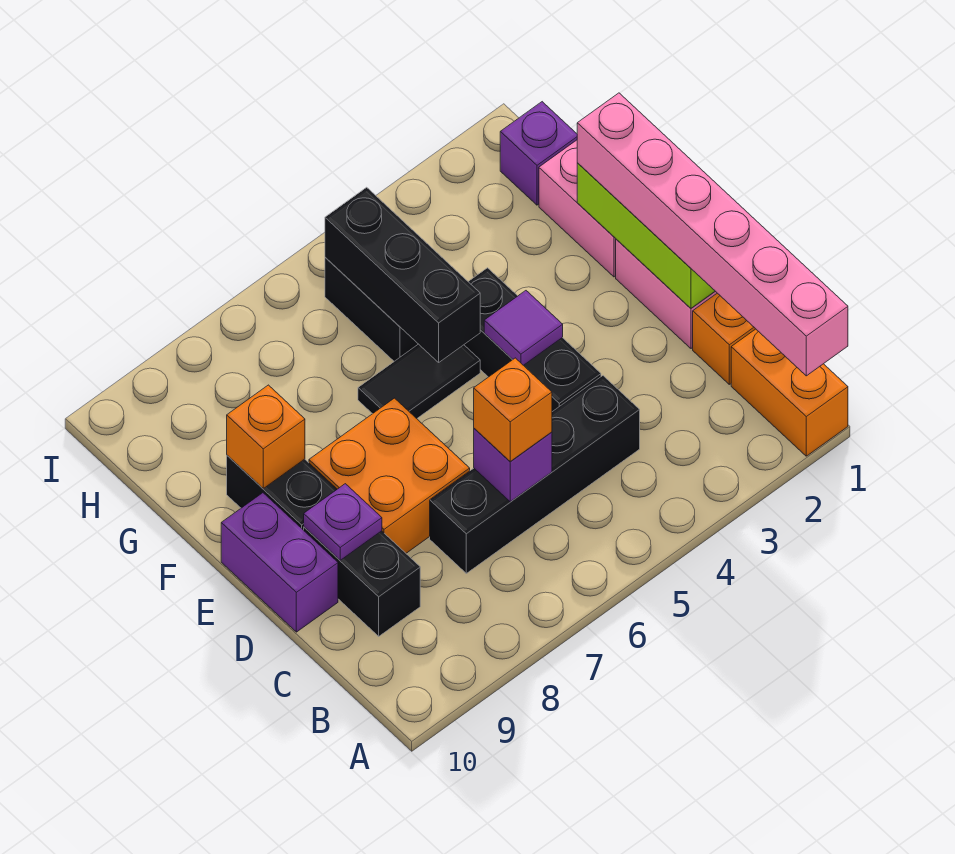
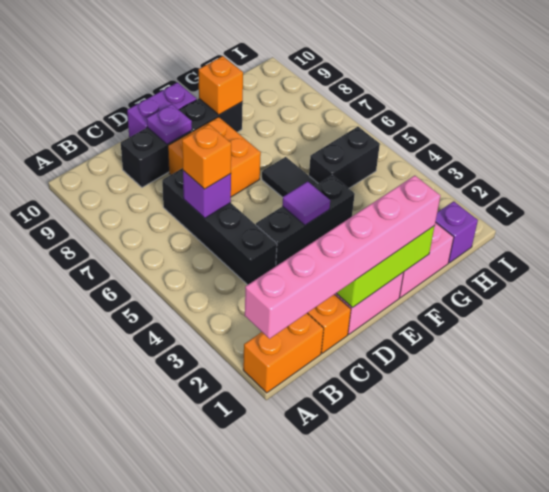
black 1x3 brick [325,187,480,362] -> none

